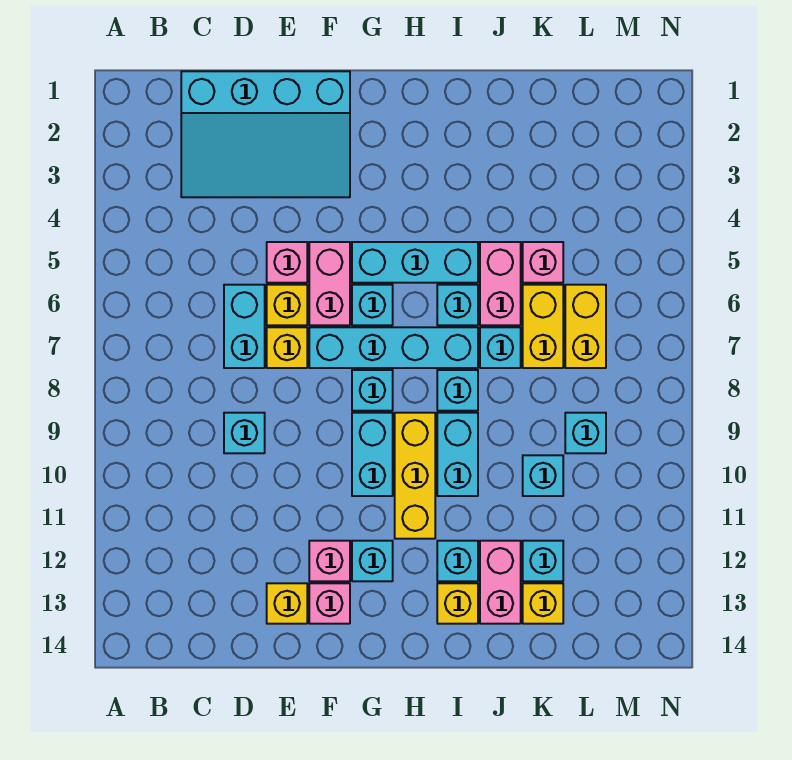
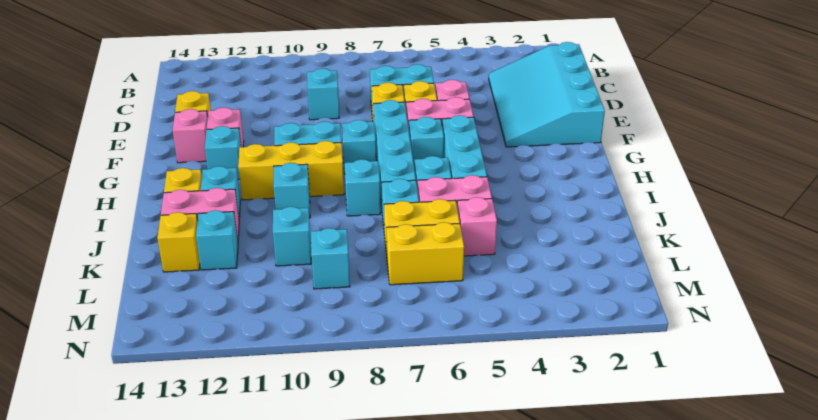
cyan 1x2 brick [437,413,478,496] -> cyan 1x1 brick [273,163,310,218]

